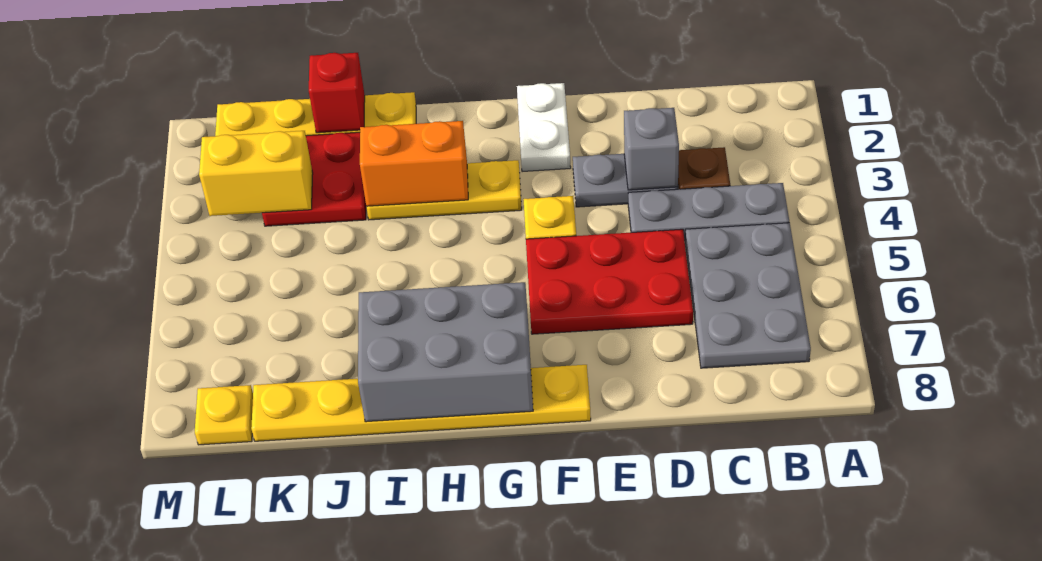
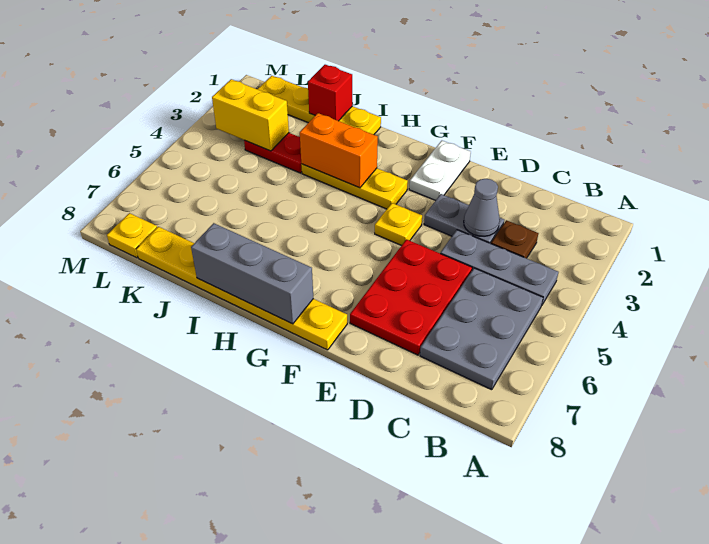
grey 1x1 brick [624,108,679,190] -> grey 1x1 cone [464,179,500,236]
red 2x3 plate [526,229,693,334] -> red 2x3 plate turned to [350,239,472,355]
grey 2x3 brick [358,282,533,422] -> grey 1x3 brick [191,223,313,324]
red 2x2 plate [262,132,366,226] -> red 1x2 plate [244,133,302,173]

